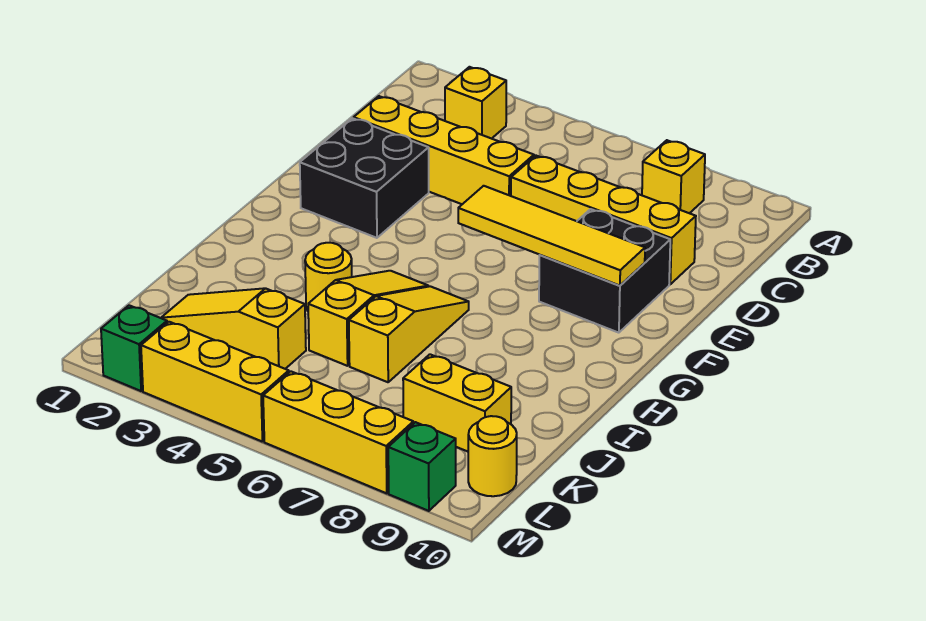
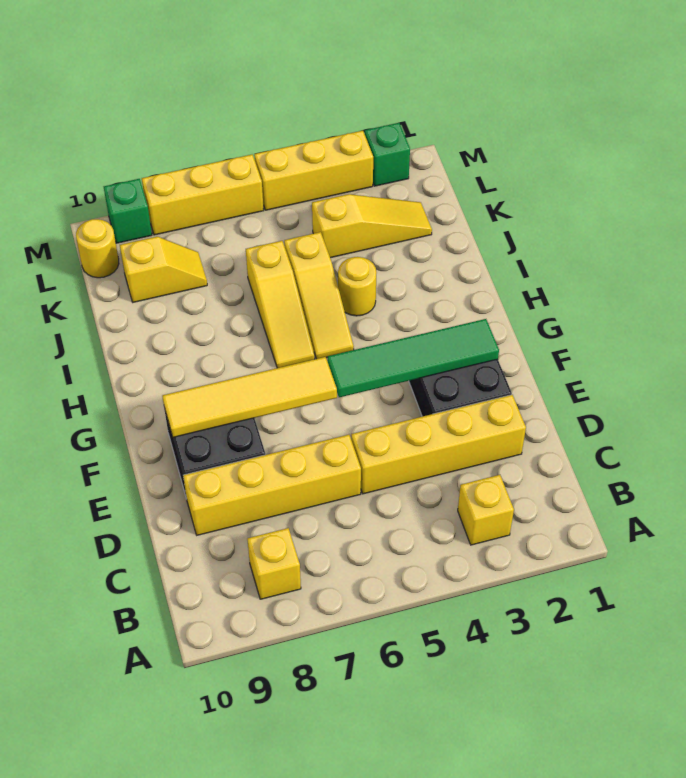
none -> green 1x4 tile [328,319,499,397]
yellow 1x2 brick [403,354,511,452] -> yellow 1x2 slope [120,237,207,302]

